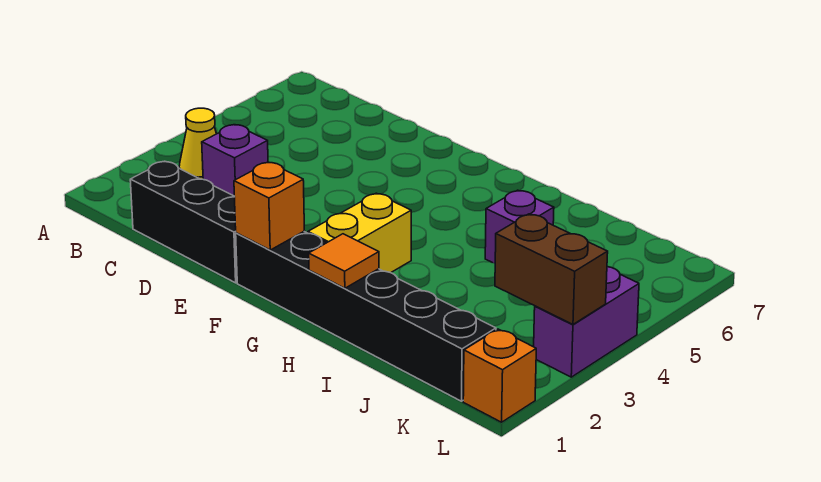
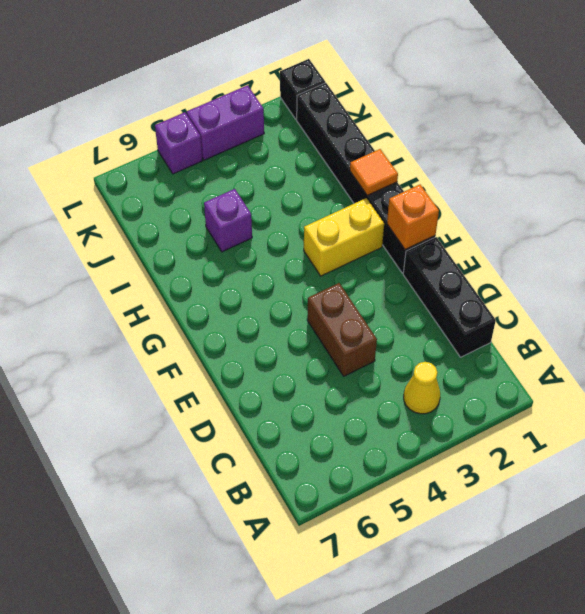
purple 1x1 brick [202,125,268,196] -> purple 1x1 brick moved to [155,112,203,174]
brown 1x2 brick [495,214,608,324] -> brown 1x2 brick moved to [307,283,377,376]
orange 1x1 brick [463,329,536,422] -> black 1x1 brick [280,59,325,120]

